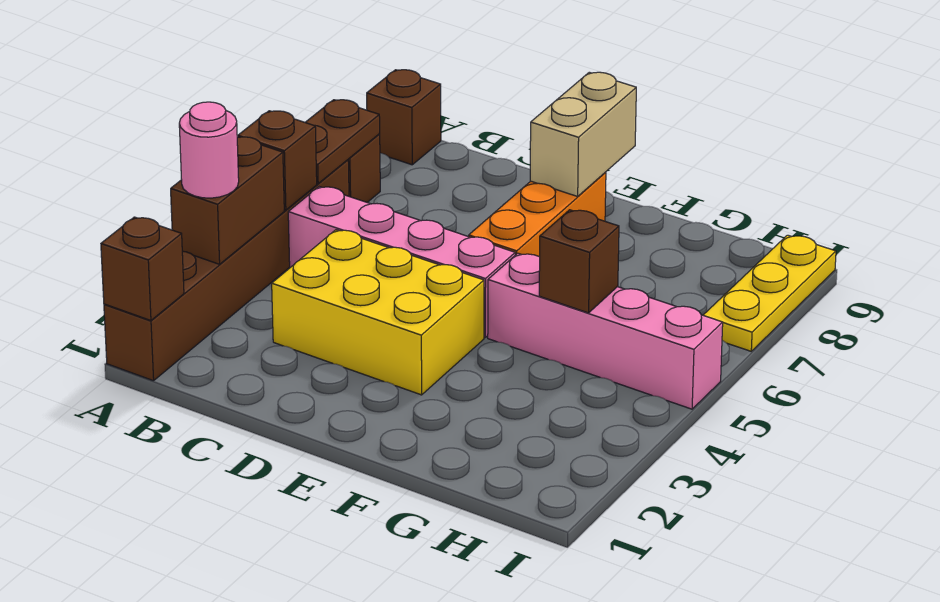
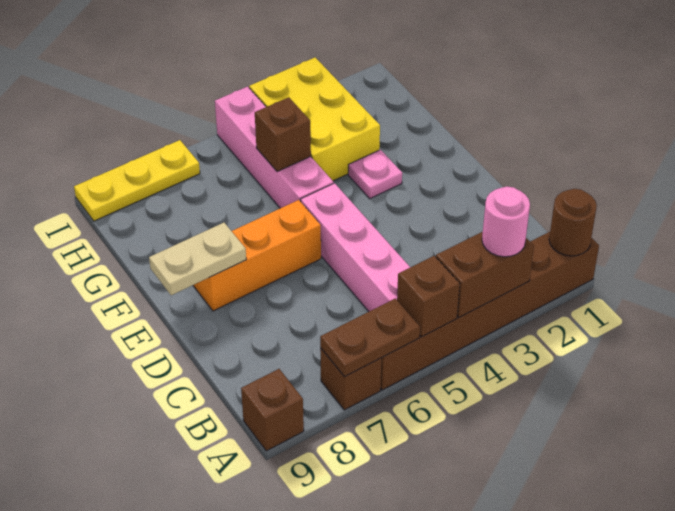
brown 1x1 brick [101,217,184,321] -> brown 1x1 round brick [549,189,597,256]
yellow 2x3 brick [272,230,484,395] -> yellow 2x3 brick moved to [249,57,380,181]
tan 1x2 brick [530,72,636,196] -> tan 1x2 plate [149,223,246,295]
none -> pink 1x1 plate [348,150,402,199]

